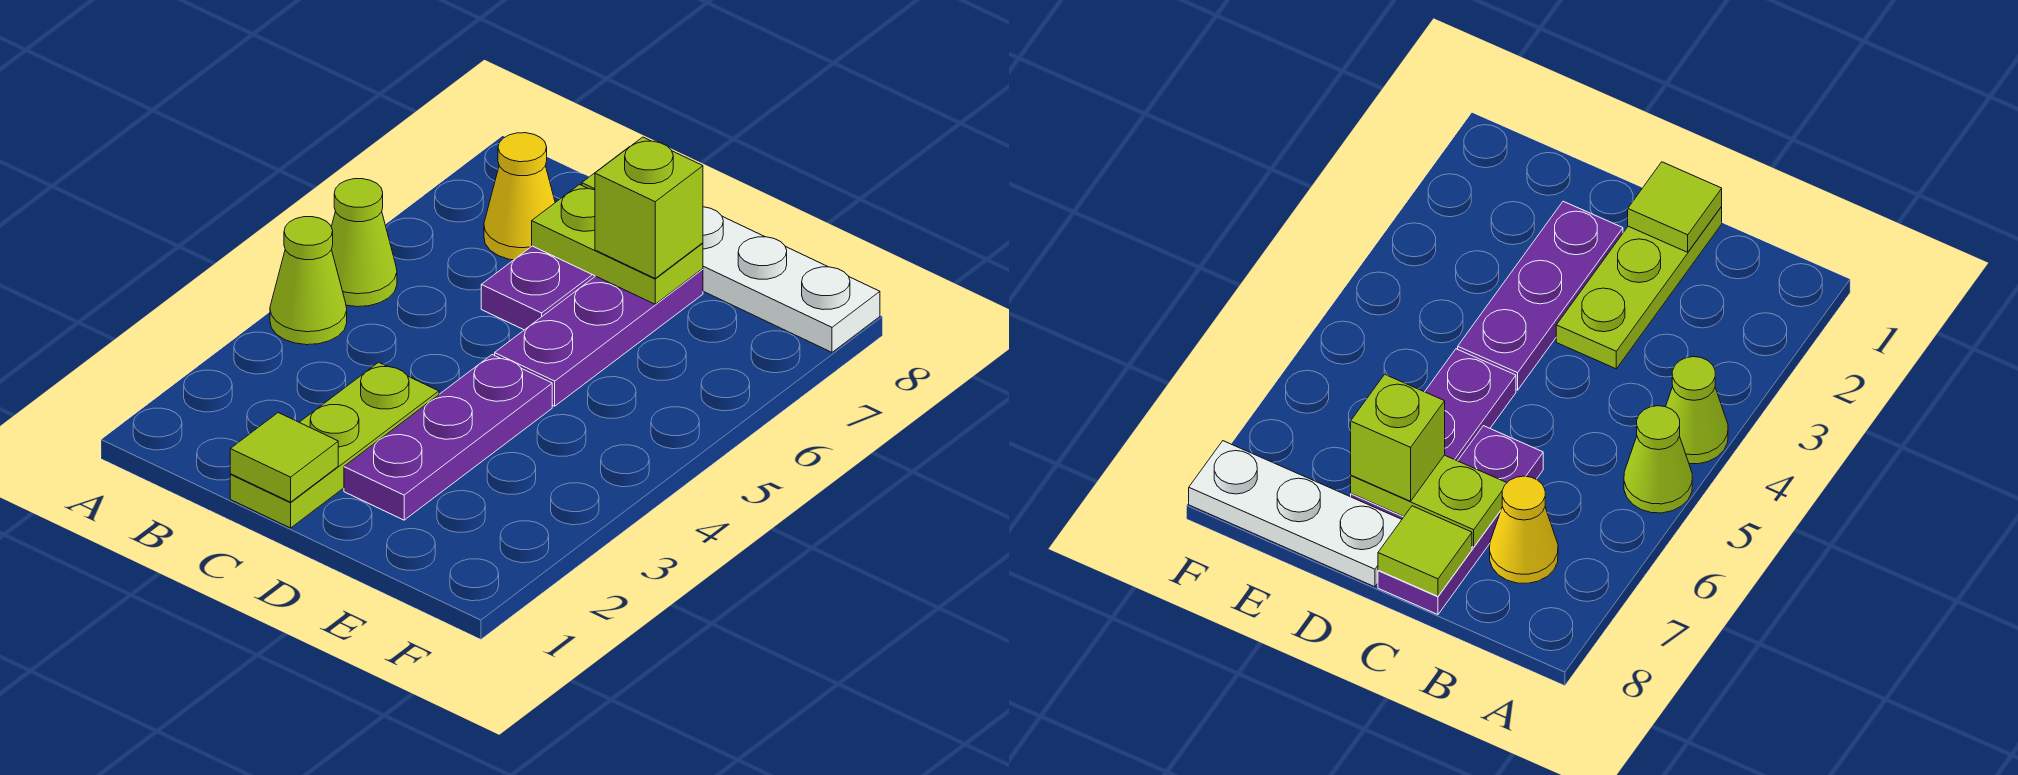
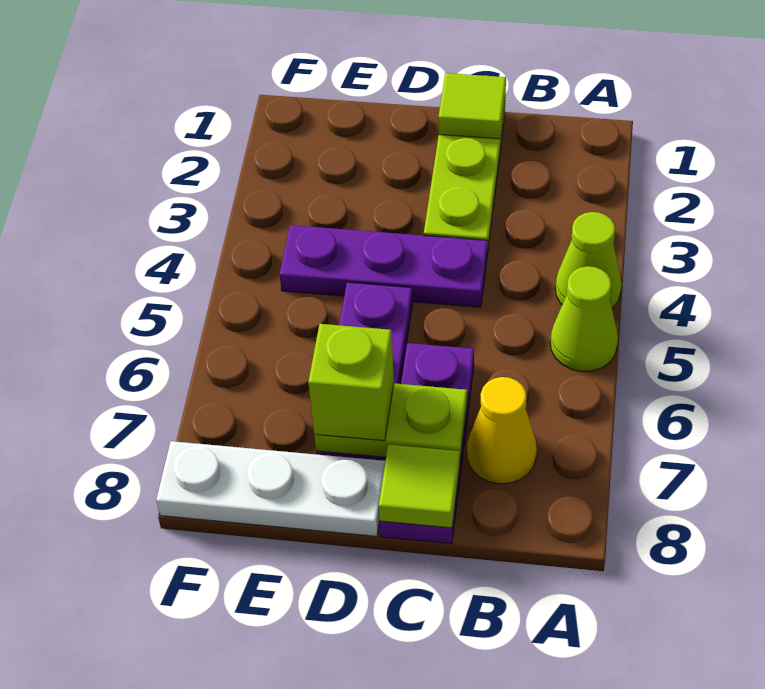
purple 1x3 plate [344,355,552,520] -> purple 1x3 plate turned to [280,225,488,307]

